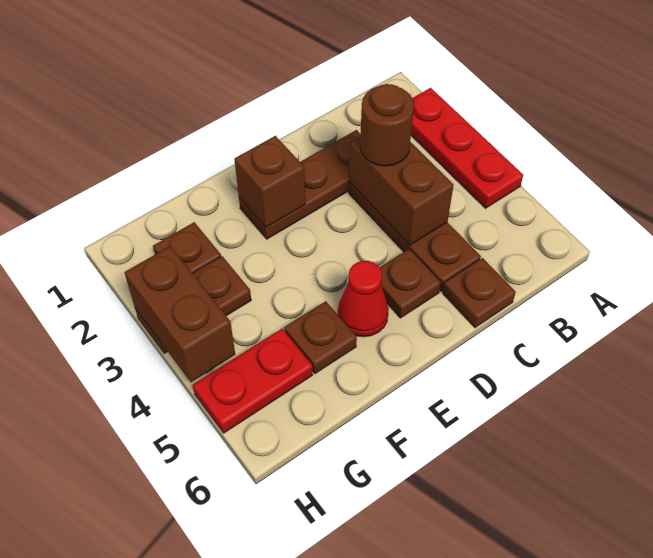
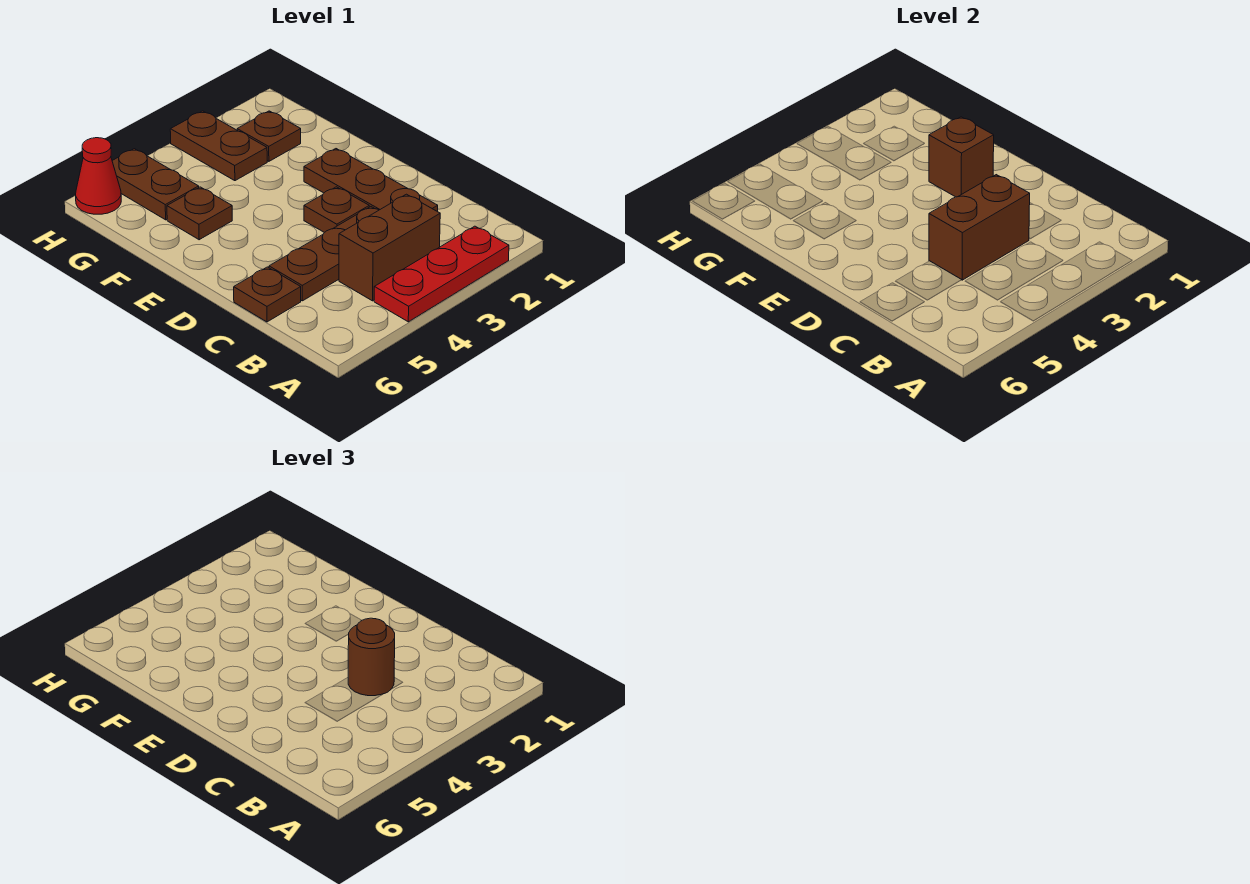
brown 1x1 plate [379,249,441,318] -> brown 1x1 plate moved to [304,187,369,233]
red 1x1 cone [338,261,389,337] -> red 1x1 cone moved to [76,138,121,214]
red 1x2 plate [193,329,313,433] -> brown 1x2 plate [112,149,199,220]
brown 1x2 brick [125,246,235,382] -> brown 1x2 brick moved to [339,194,440,301]

